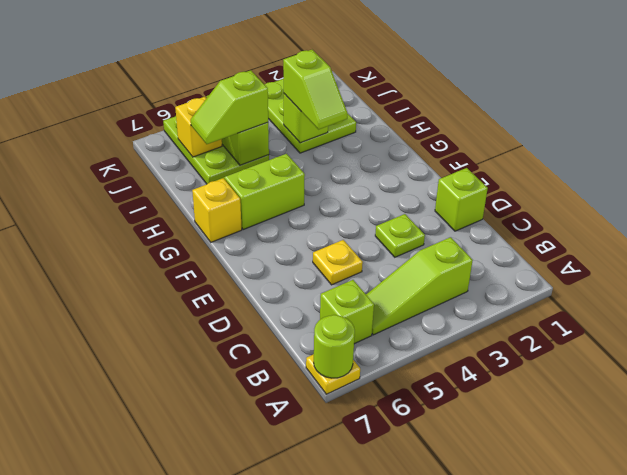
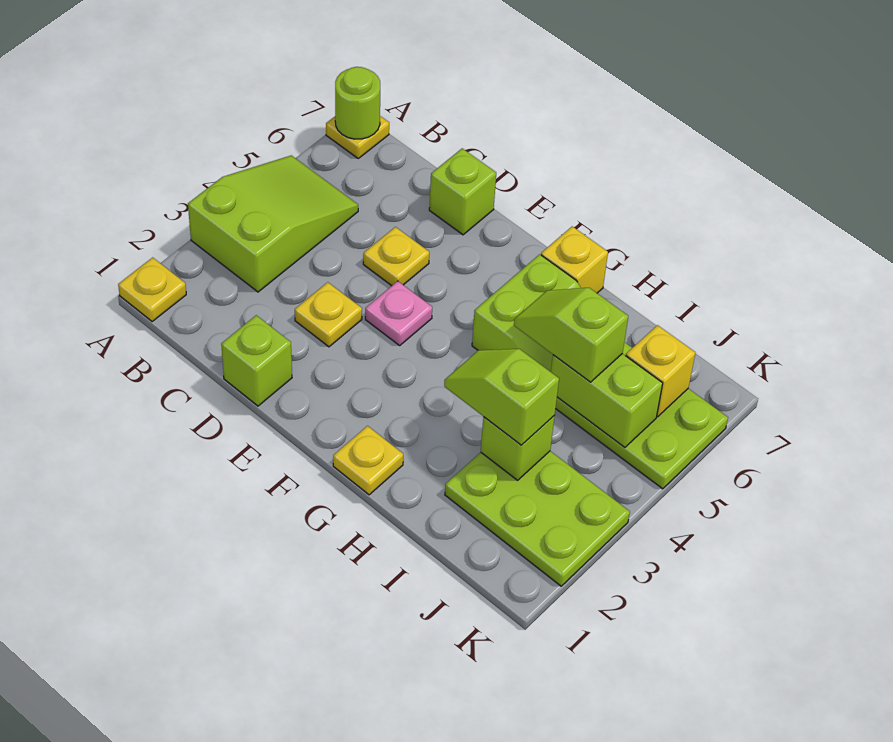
none -> yellow 1x1 plate [118,257,186,322]
lime 1x3 slope [366,237,473,335] -> lime 2x3 slope [188,155,358,292]
lime 1x1 brick [320,280,374,344] -> lime 1x1 brick moved to [429,148,496,235]
lime 1x1 plate [375,214,425,257] -> yellow 1x1 plate [295,282,362,347]
none -> pink 1x1 plate [365,281,432,345]
none -> yellow 1x1 plate [333,426,403,495]
lime 1x2 slope [191,70,268,144] -> lime 1x2 slope turned to [514,288,628,382]

